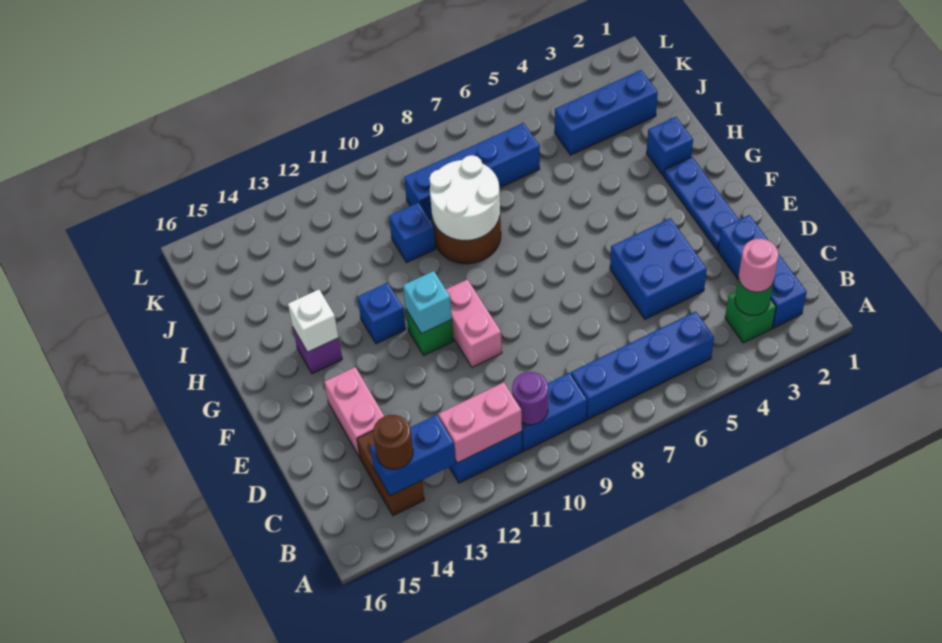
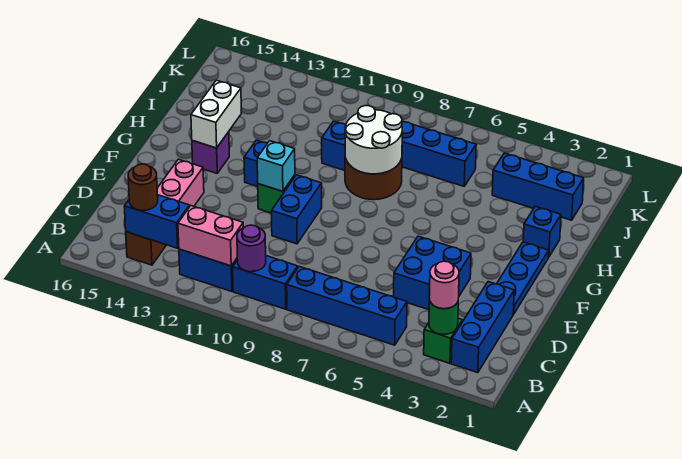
pink 1x2 brick [446,279,502,367] -> blue 1x2 brick [272,175,322,244]
white 1x1 brick [288,290,339,352] -> white 1x2 brick [191,80,242,148]

